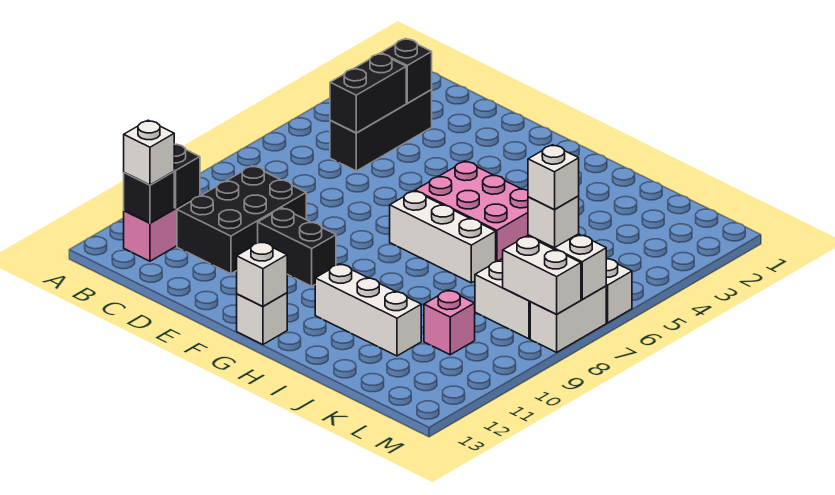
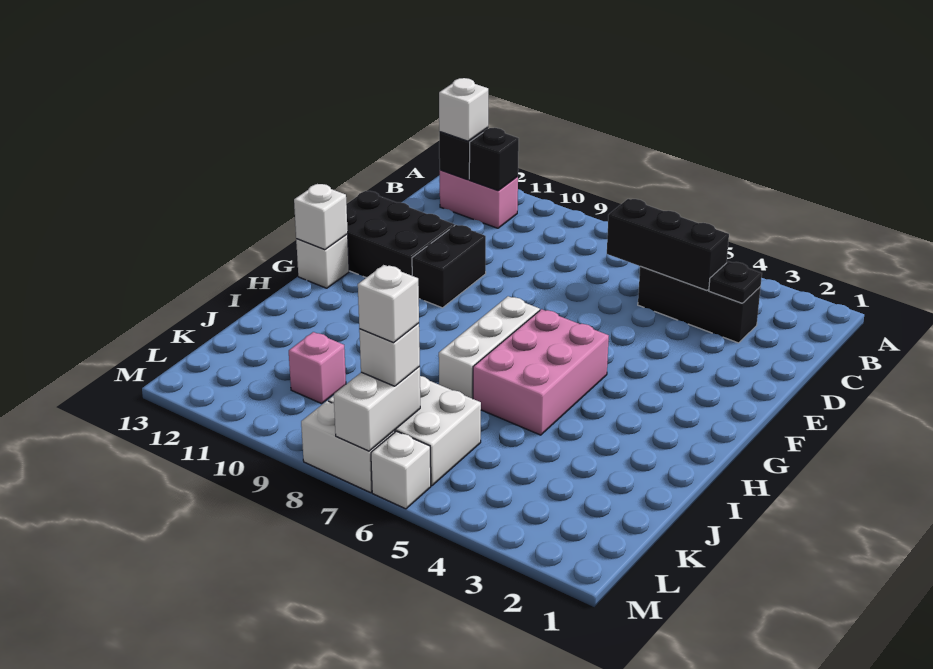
black 1x1 brick [381,39,432,103] -> black 1x1 plate [709,261,762,303]
black 1x2 brick [330,54,406,133] -> black 1x3 brick [607,199,729,290]
black 2x3 brick [177,166,306,274] -> black 2x3 brick moved to [346,191,455,278]
white 1x3 brick [315,264,421,356] -> none
white 1x2 brick [503,236,581,314] -> none

